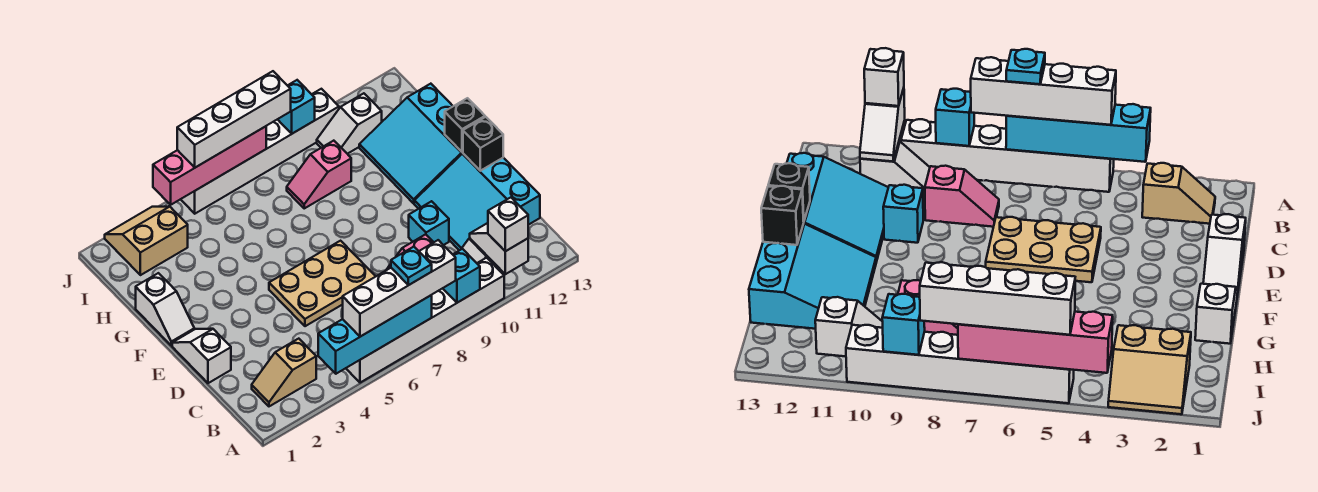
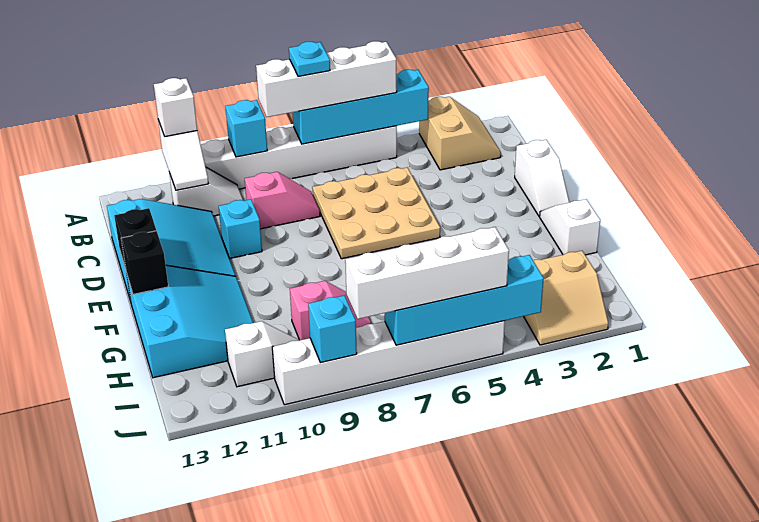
tan 1x2 slope [252,339,316,406] -> tan 2x2 slope [419,97,501,170]
tan 2x3 plate [269,241,376,326] -> tan 3x3 plate [312,168,440,259]
pink 1x4 brick [153,126,266,205] -> cyan 1x4 brick [385,255,544,345]

